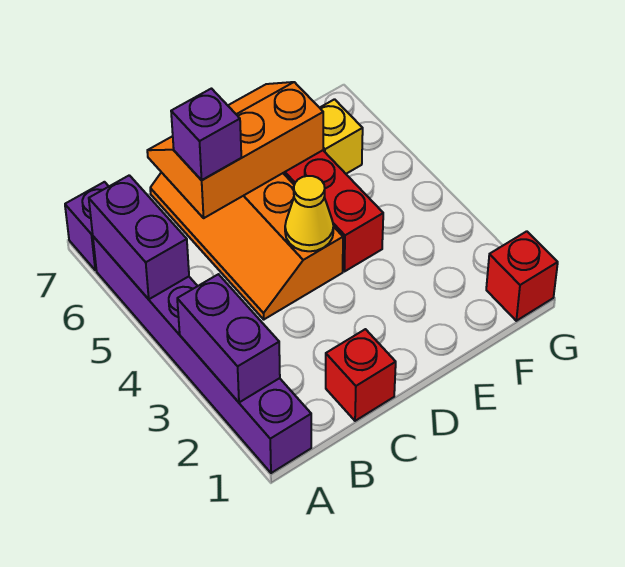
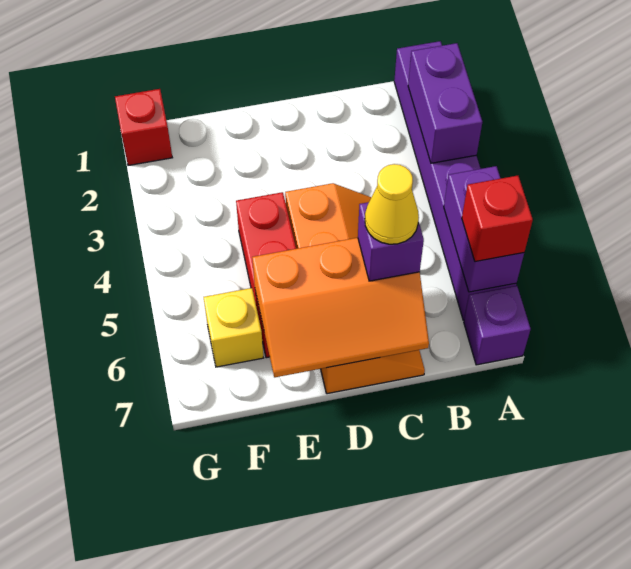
red 1x1 brick [326,329,396,421] -> red 1x1 brick moved to [462,176,533,262]
yellow 1x1 cone [285,176,334,251] -> yellow 1x1 cone moved to [365,164,419,244]

